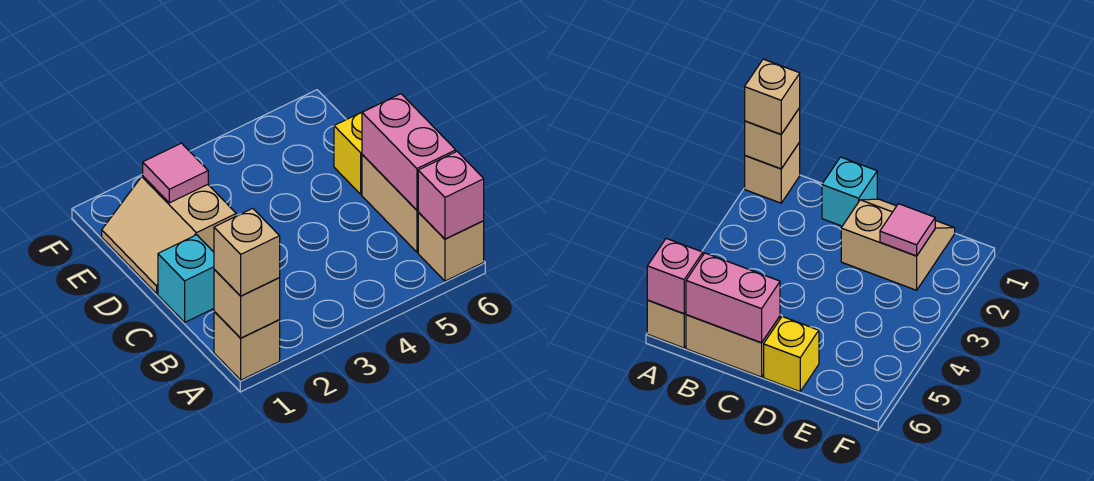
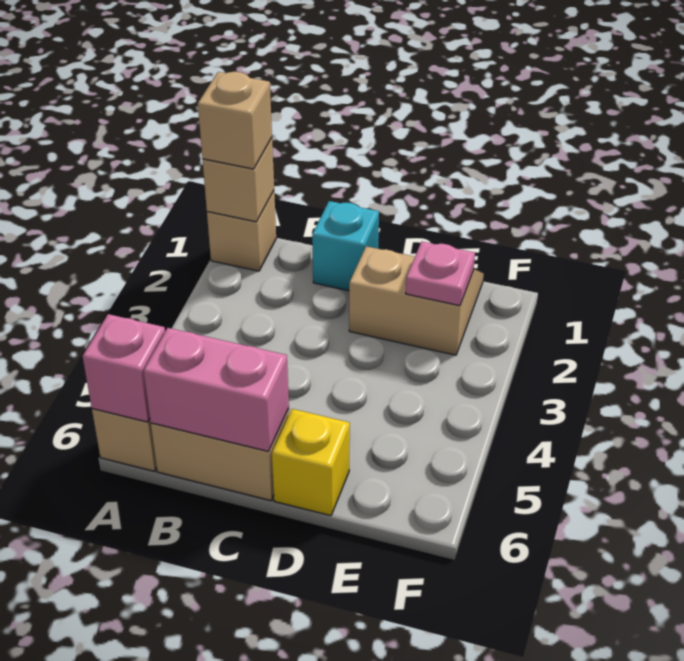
pink 1x1 tile [143,143,208,203] -> pink 1x1 plate [406,242,475,306]

